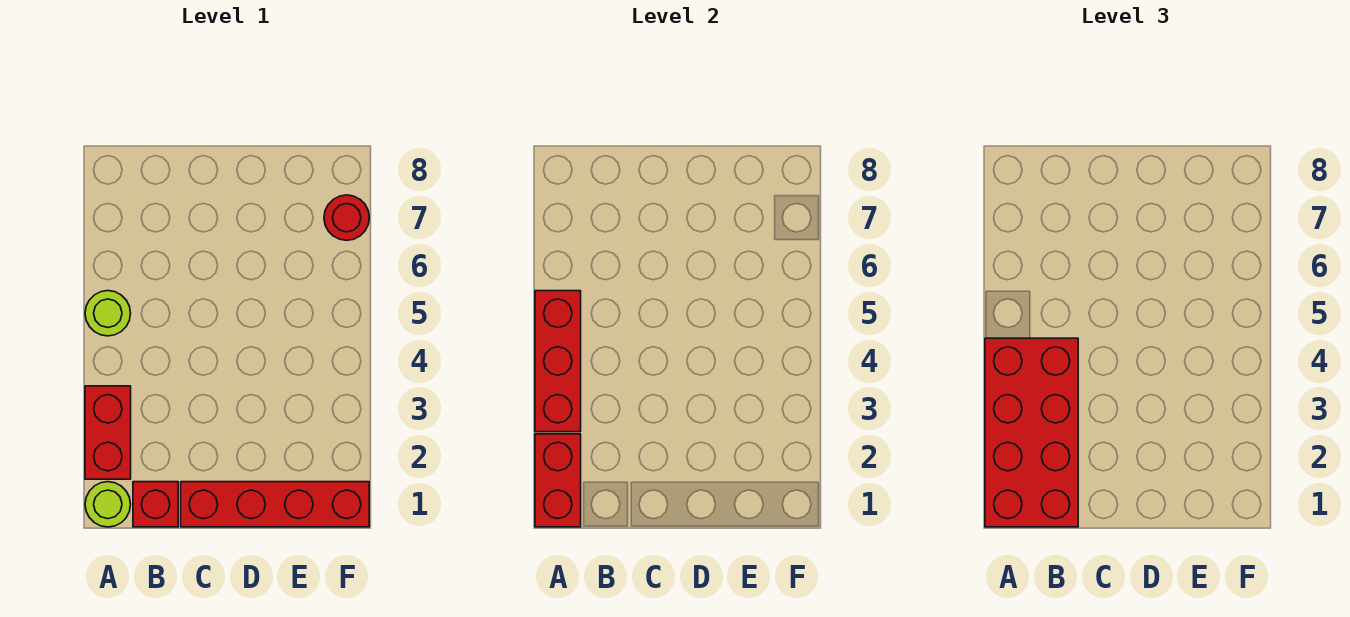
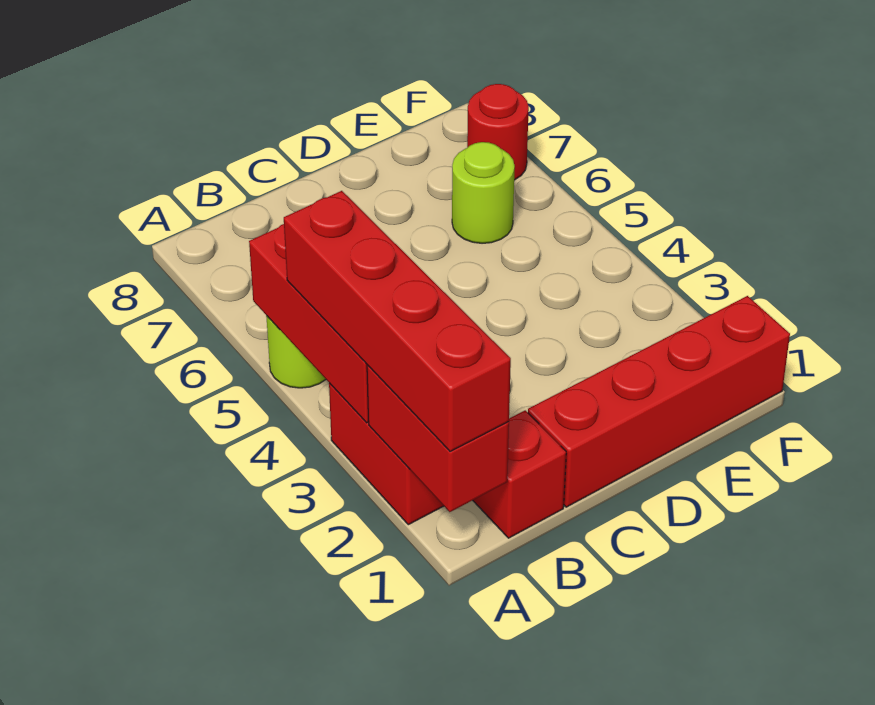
lime 1x1 round brick [85,482,131,527] -> lime 1x1 round brick moved to [452,142,515,243]
red 2x4 brick [985,338,1078,527] -> red 1x4 brick [284,191,511,452]

